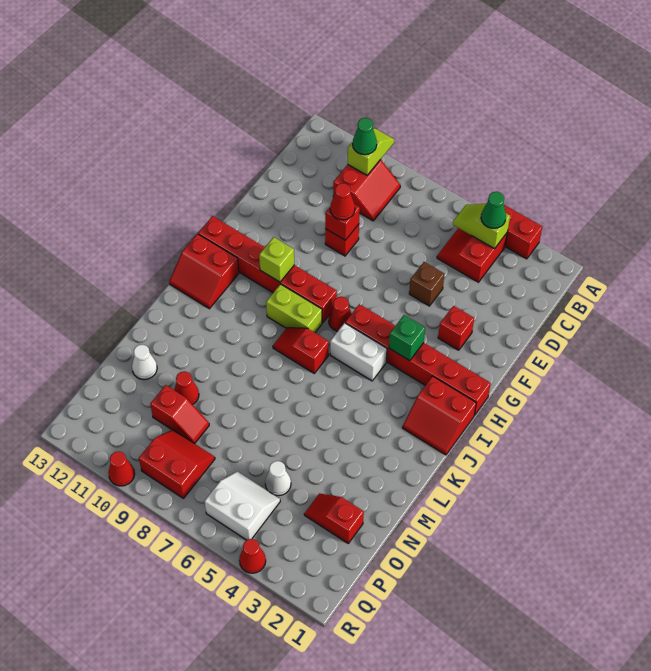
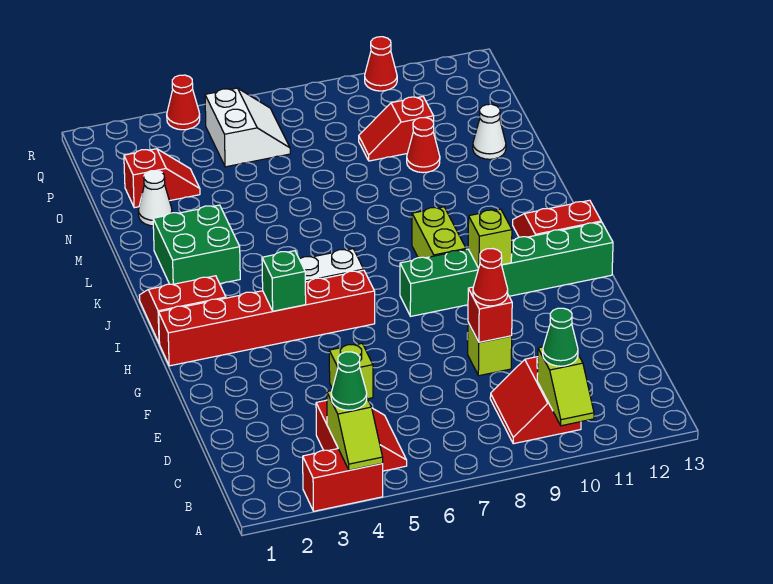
lime 1x2 slope [453,204,510,249] -> lime 1x2 slope turned to [327,391,383,470]
brown 1x1 brick [409,262,444,306] -> lime 1x1 brick [329,344,373,399]
red 1x1 brick [325,224,359,256] -> lime 1x1 brick [467,323,512,376]
red 1x1 brick [438,306,474,350] -> none
red 1x1 cone [329,297,352,331] -> none
red 1x6 brick [198,216,337,323] -> green 1x6 brick [400,222,613,316]
lime 1x2 brick [266,284,322,333] -> lime 1x2 brick turned to [412,207,466,258]
red 1x2 slope [273,328,329,373] -> none
none -> green 2x2 brick [153,205,240,284]
white 1x1 cone [265,461,291,496] -> white 1x1 cone moved to [138,171,172,226]
white 2x2 slope [204,471,280,540] -> white 2x2 slope turned to [205,88,290,167]
red 2x2 slope [139,430,215,498] -> none

